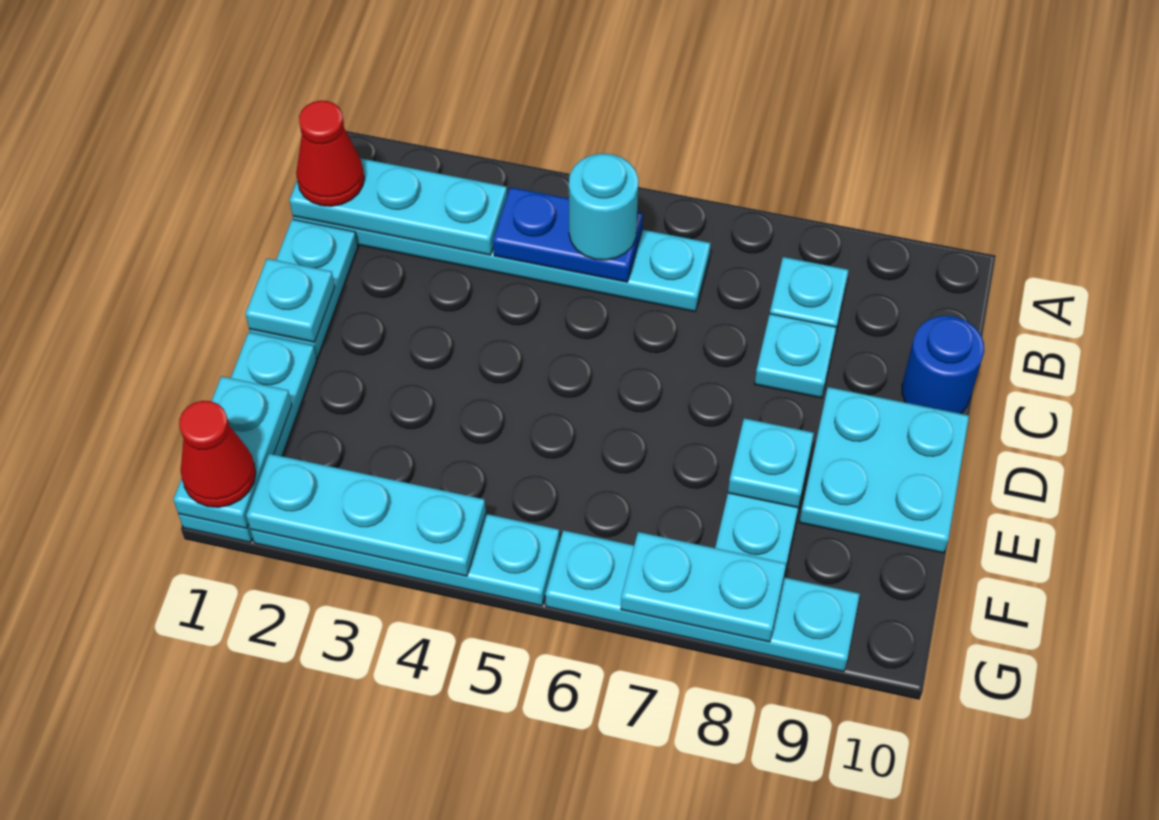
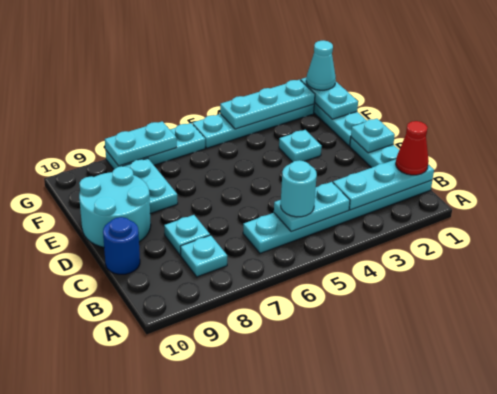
blue 1x2 plate [493,187,643,282] -> cyan 1x2 plate [274,182,350,232]
cyan 2x2 plate [800,387,969,553] -> cyan 2x2 round brick [79,166,151,247]
cyan 1x1 plate [728,418,814,508] -> cyan 1x1 plate moved to [279,130,322,162]
red 1x1 cone [179,401,256,507] -> cyan 1x1 cone [306,40,336,90]
cyan 1x4 plate [545,530,860,672] -> cyan 1x3 plate [106,123,205,169]

